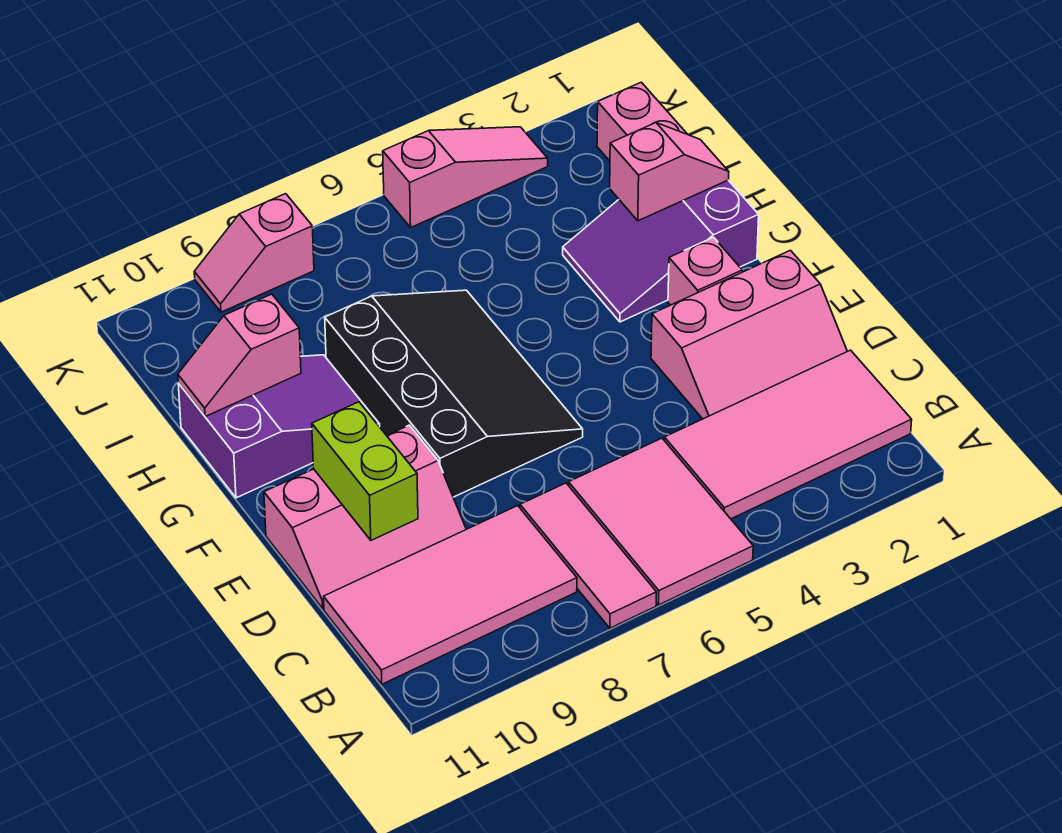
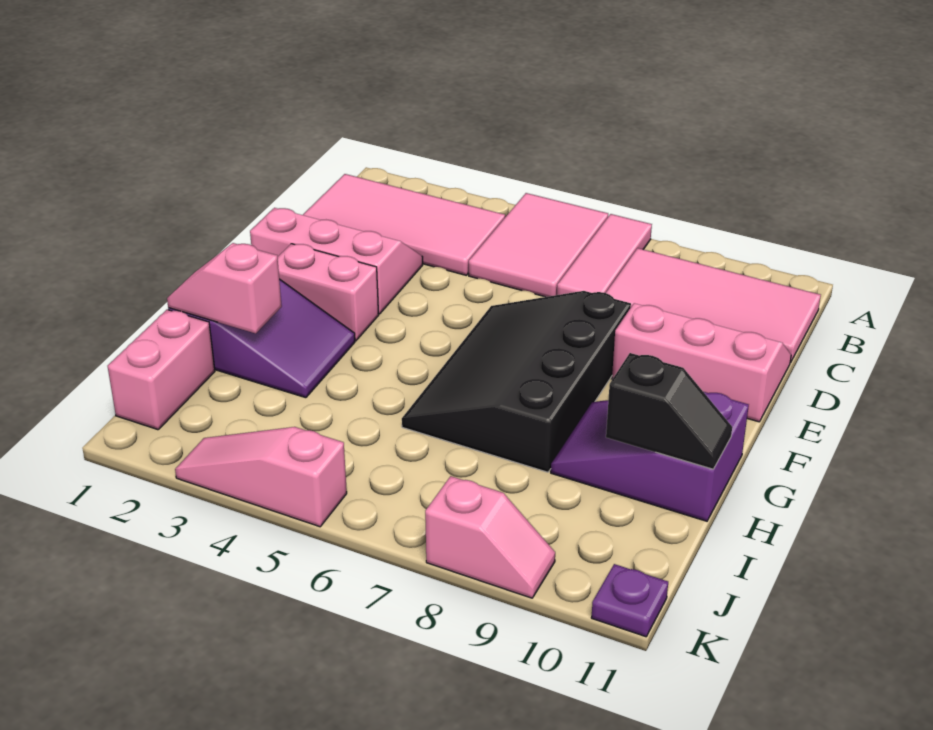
lime 1x2 brick [312,402,418,540] -> none
pink 1x1 brick [668,237,742,305] -> pink 1x2 brick [278,244,379,341]
pink 1x2 slope [178,294,301,416] -> black 1x2 slope [606,353,732,469]
none -> purple 1x1 plate [591,564,668,637]

